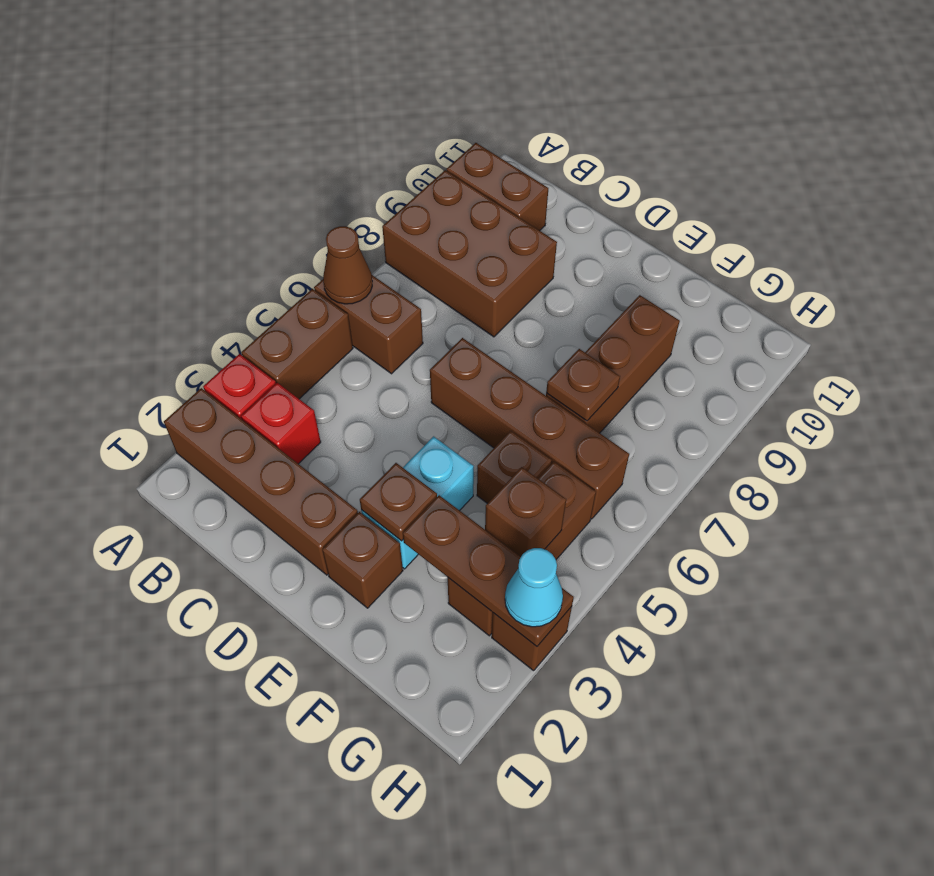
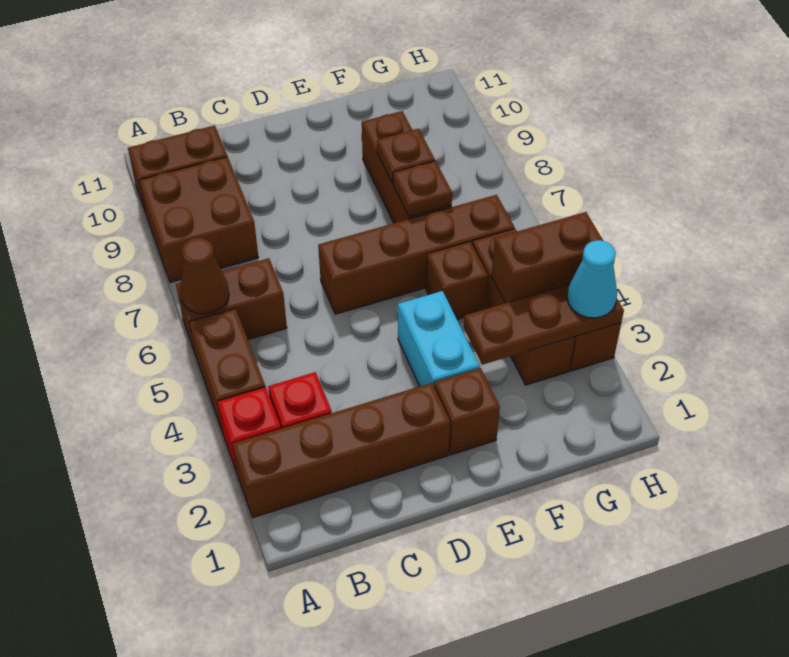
brown 2x3 brick [382,170,557,337] -> brown 2x2 brick [139,157,259,282]
brown 1x1 plate [360,463,437,541] -> brown 1x1 plate moved to [377,129,435,183]
brown 1x1 brick [485,467,566,557] -> brown 1x2 brick [491,212,603,303]

